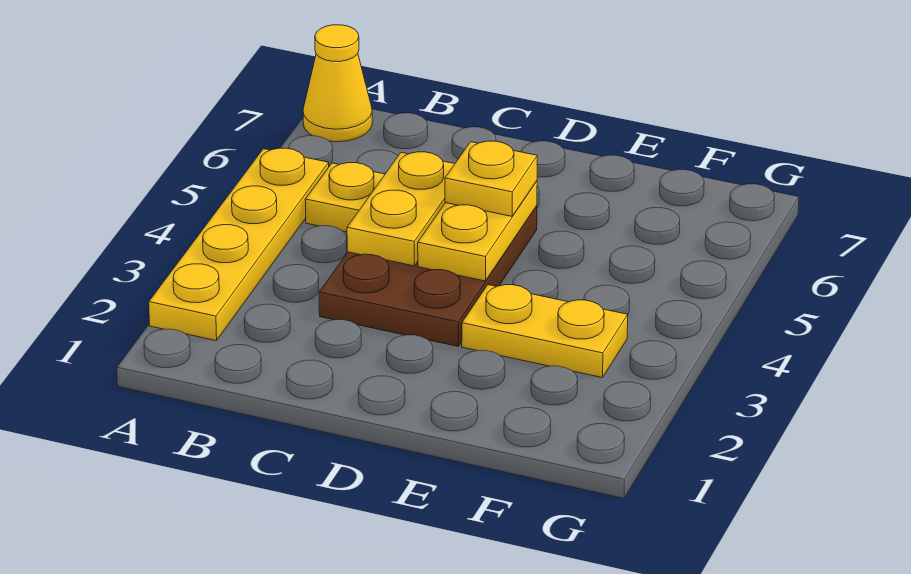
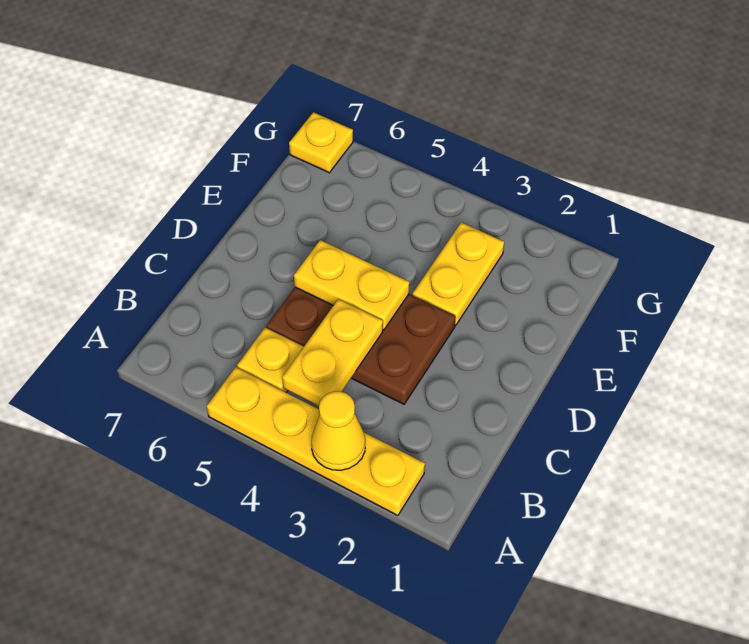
yellow 1x1 cone [303,25,372,142] -> yellow 1x1 cone moved to [311,391,365,470]
yellow 1x2 plate [347,152,455,266] -> yellow 1x2 plate turned to [282,299,383,406]
yellow 1x1 plate [445,141,537,216] -> yellow 1x1 plate moved to [289,112,353,173]

